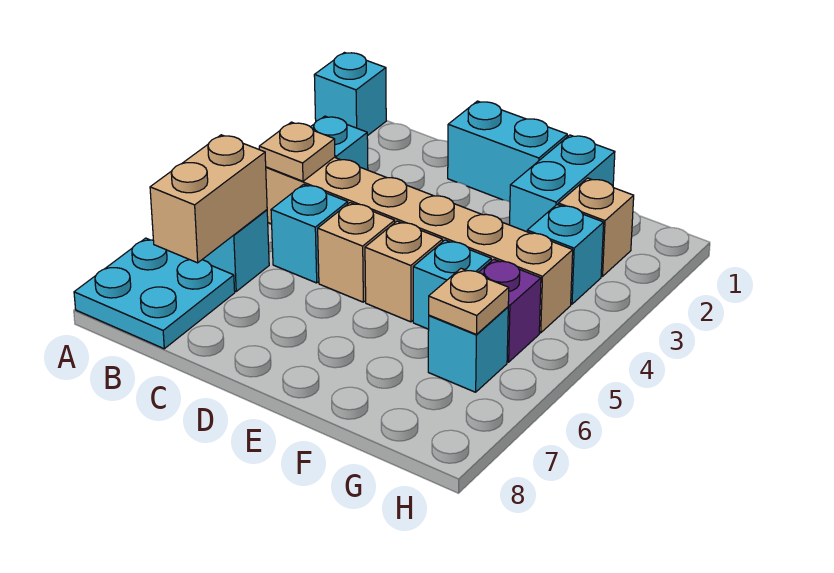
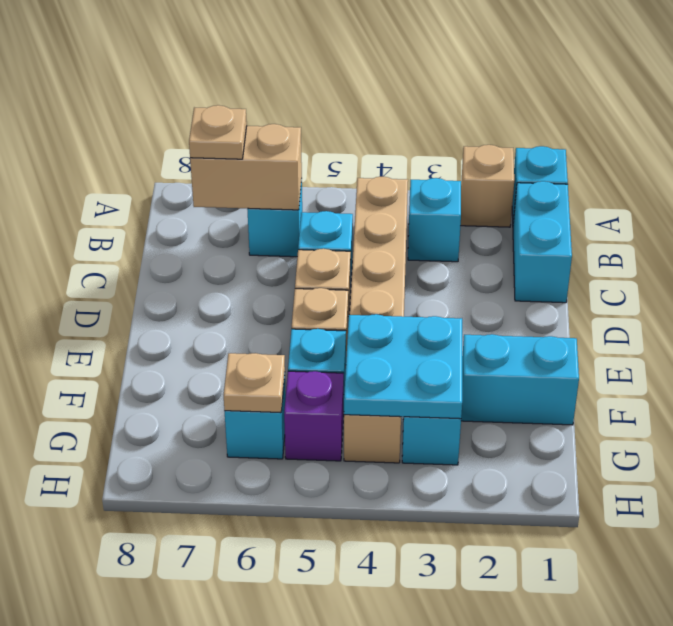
cyan 2x2 plate [74,238,235,349] -> cyan 2x2 plate moved to [344,314,462,419]
tan 1x1 plate [259,122,335,181] -> tan 1x1 plate moved to [189,105,247,159]
cyan 1x2 brick [448,101,567,202] -> cyan 1x2 brick moved to [513,181,572,303]
tan 1x1 brick [558,178,634,276] -> tan 1x1 brick moved to [461,145,514,227]

